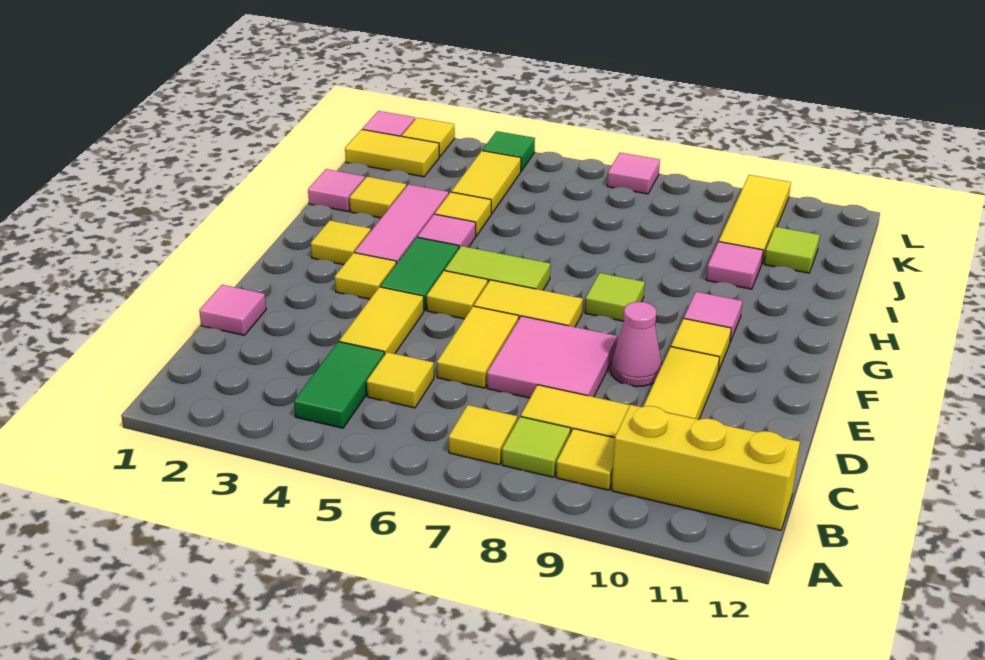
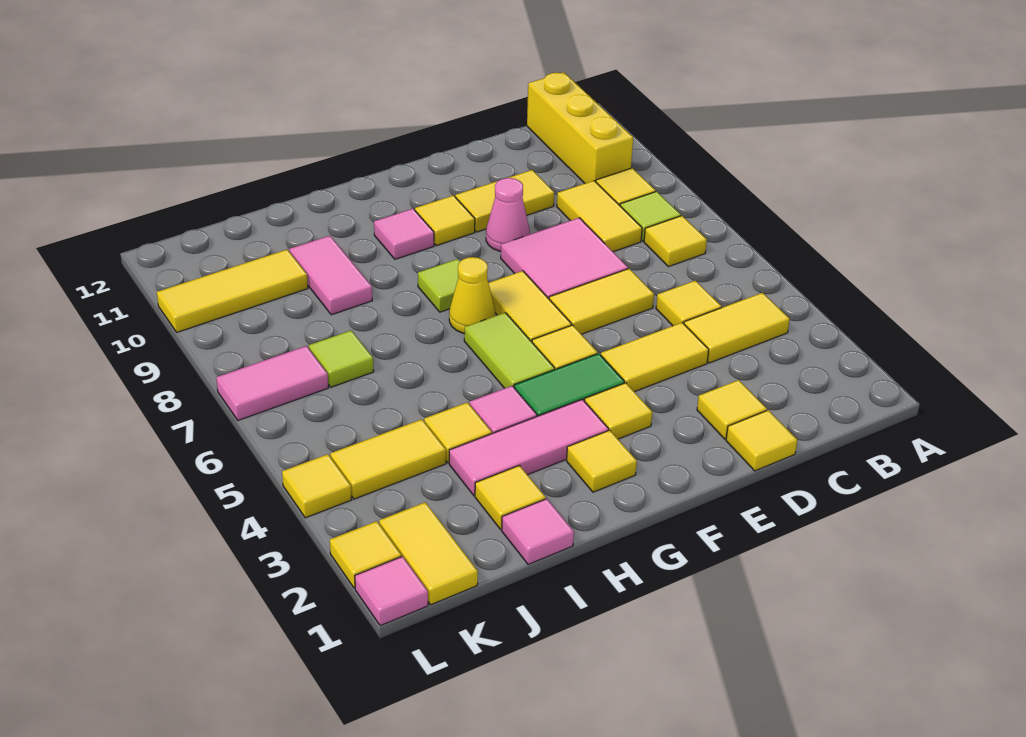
green 1x2 tile [294,342,384,428] -> yellow 1x2 tile [684,293,790,363]
pink 1x1 tile [199,285,266,335] -> yellow 1x1 tile [726,410,797,471]
none -> yellow 1x1 tile [697,380,767,439]
none -> yellow 1x1 cone [449,257,495,334]
pink 1x1 tile [706,242,763,289] -> pink 1x2 tile [289,236,372,315]
lime 1x1 tile [764,227,820,273] -> lime 1x1 tile moved to [309,330,374,387]
green 1x1 tile [482,131,535,171] -> yellow 1x1 tile [282,454,351,518]
pink 1x1 tile [607,153,660,194] -> pink 1x2 tile [216,346,328,420]

